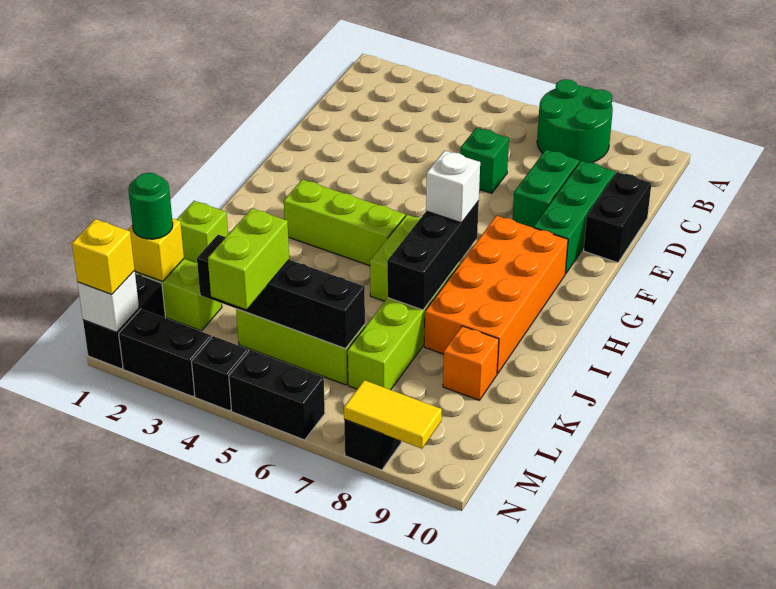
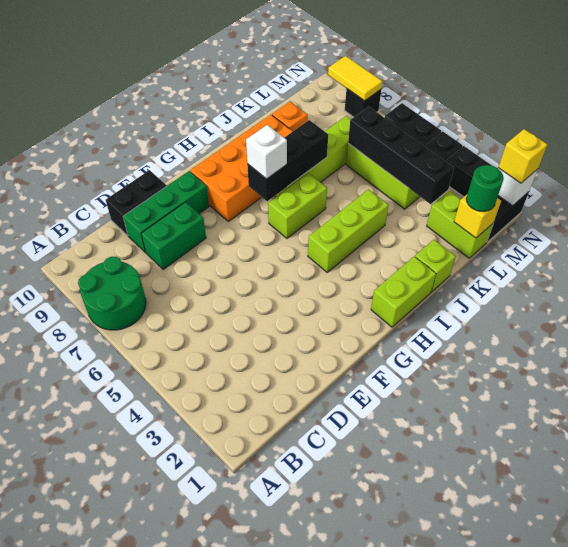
green 1x1 brick [460,128,509,193] -> none
lime 1x3 brick [284,179,405,266] -> lime 1x3 brick turned to [308,189,389,272]
lime 1x2 brick [208,208,289,309] -> lime 1x2 brick moved to [371,256,436,327]

